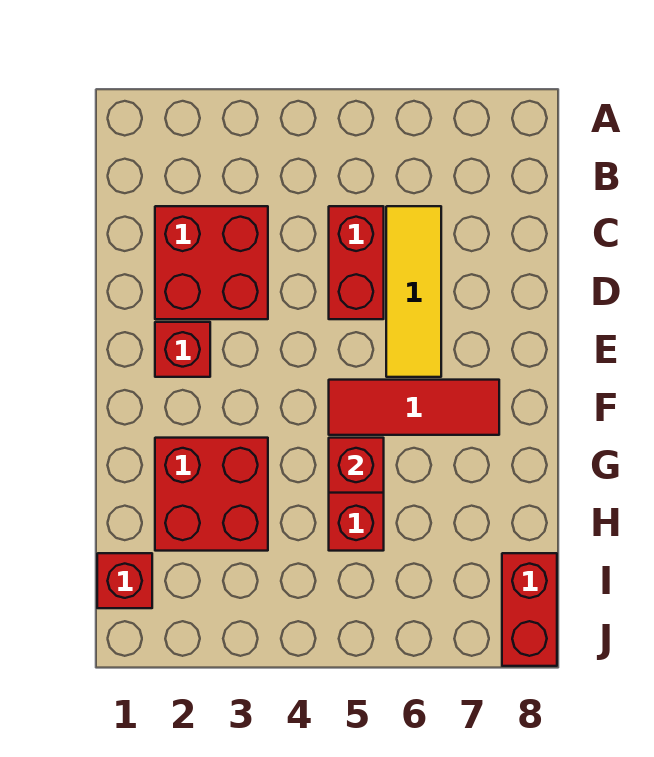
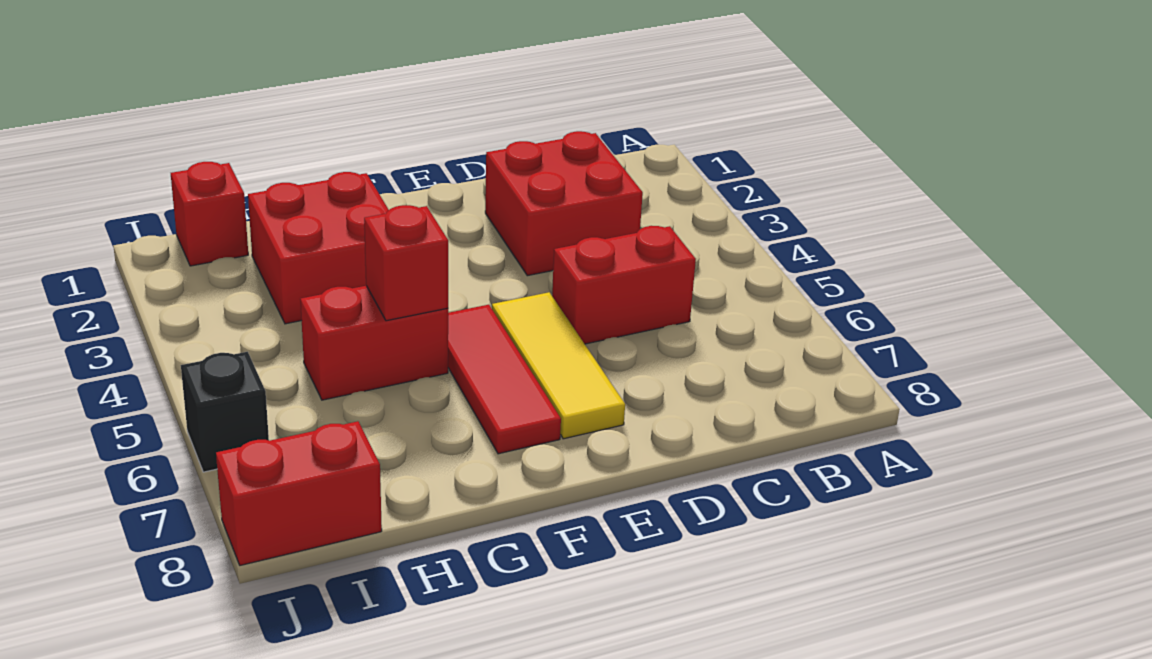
yellow 1x3 tile [386,206,441,377] -> yellow 1x3 tile turned to [492,292,625,439]
red 1x1 brick [155,322,210,377] -> none
none -> black 1x1 brick [181,352,269,472]

